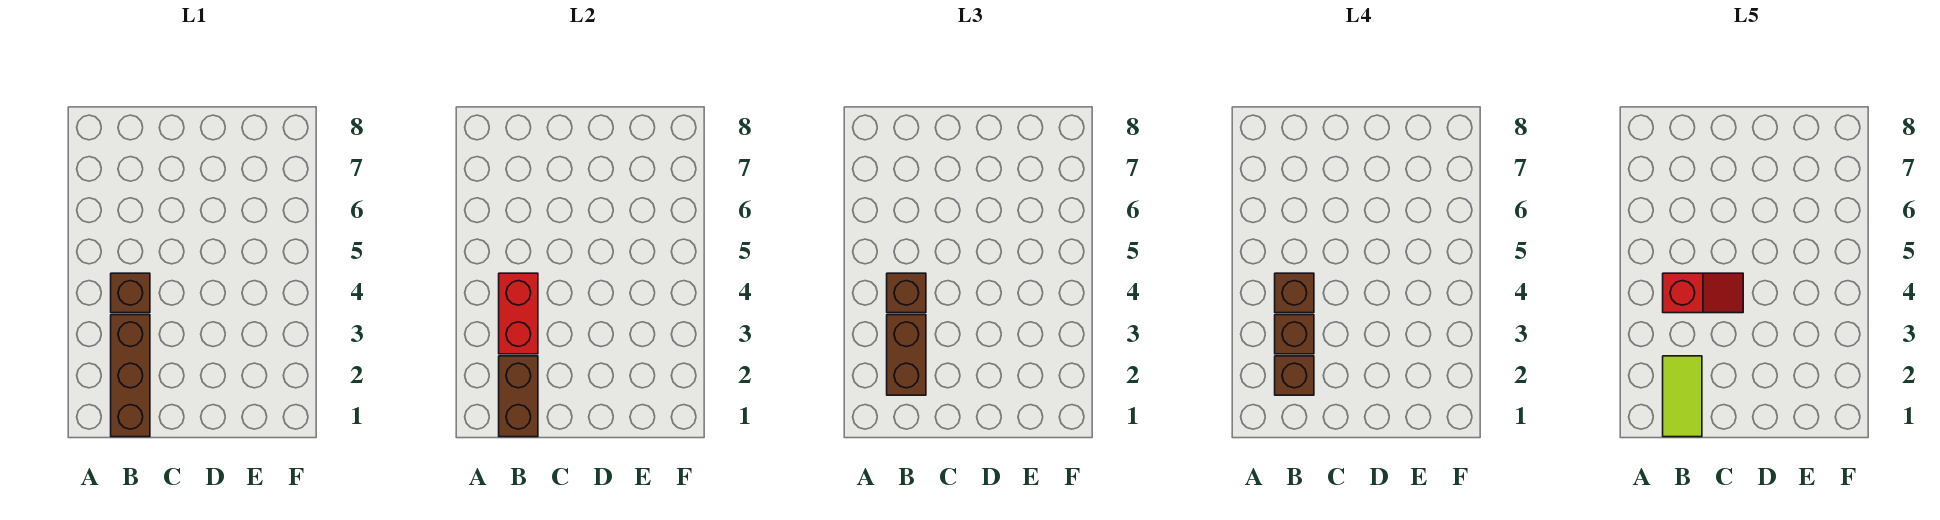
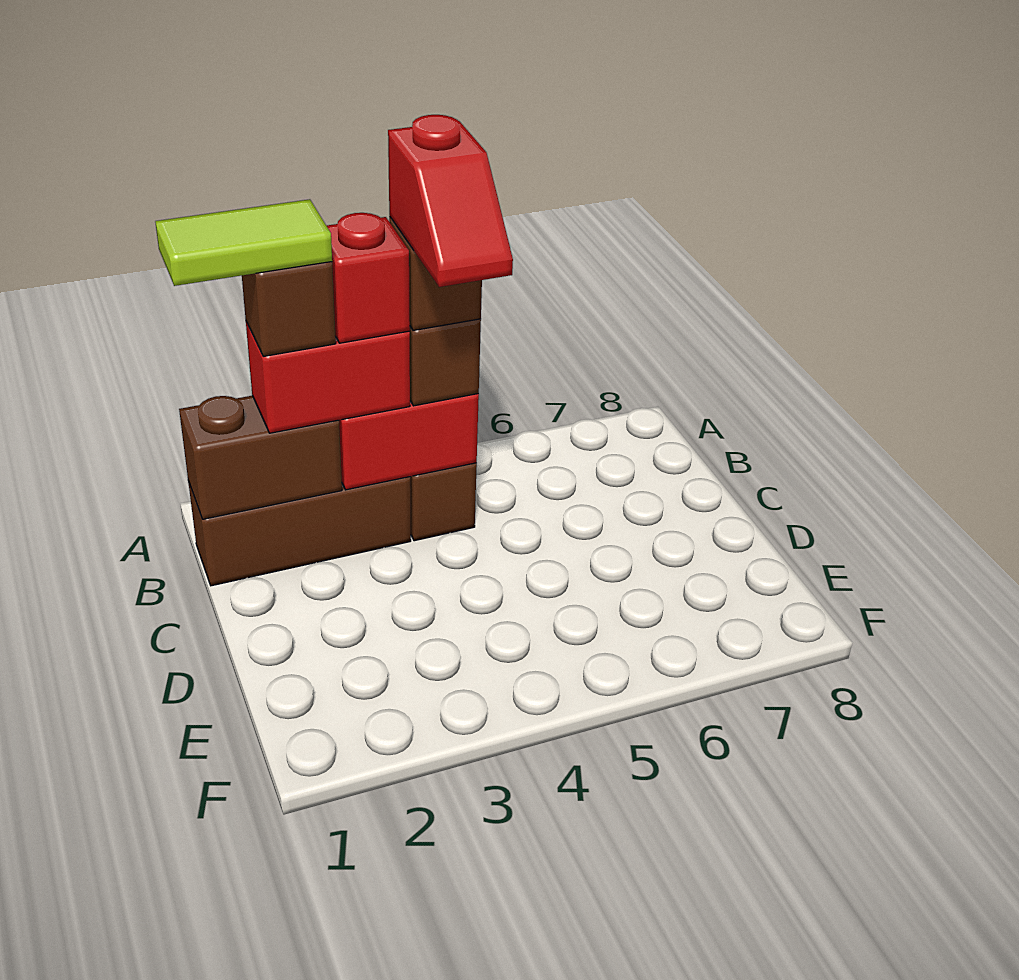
brown 1x2 brick [887,315,926,395] -> red 1x2 brick [246,322,410,433]
brown 1x1 brick [1275,315,1314,354] -> red 1x1 brick [327,213,410,343]

